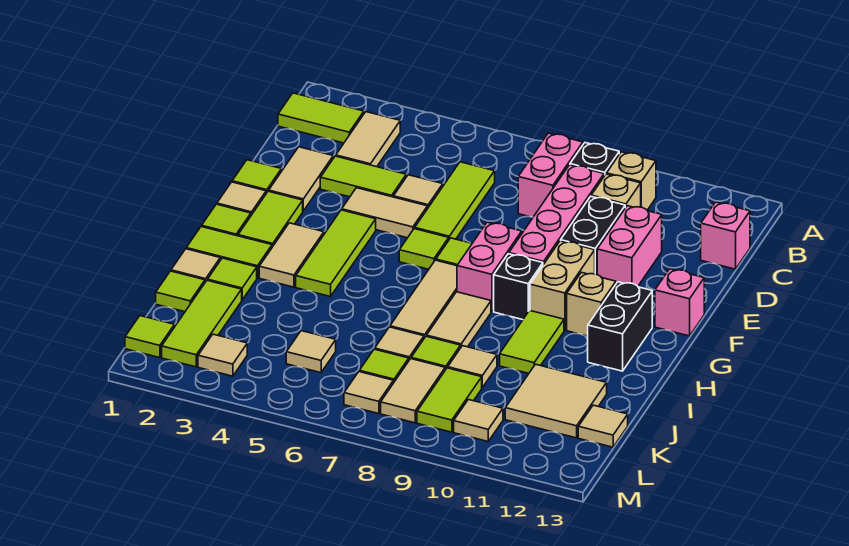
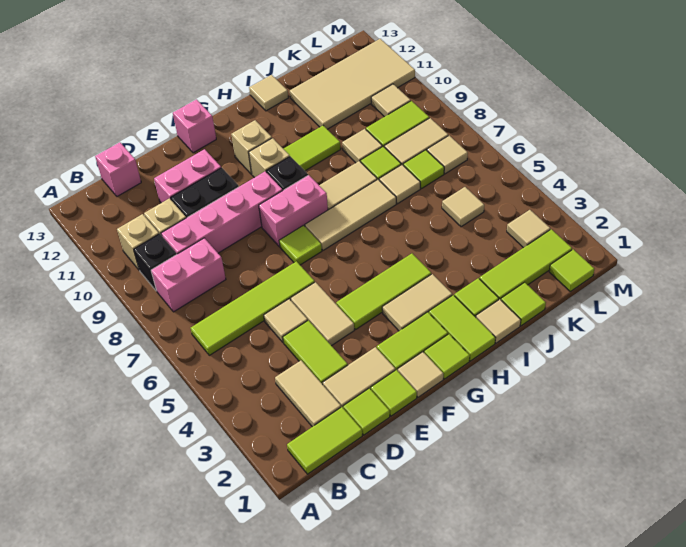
lime 1x2 tile [278,93,364,143] -> lime 1x2 tile turned to [287,407,362,474]
tan 1x2 tile [336,112,400,167] -> tan 1x2 tile turned to [275,361,341,427]
lime 1x3 tile [415,162,495,239] -> lime 1x4 tile [191,261,315,355]
lime 1x1 tile [399,229,449,269] -> lime 1x1 tile moved to [343,388,390,435]
tan 1x2 brick [530,241,595,330] -> tan 1x1 brick [249,138,290,178]
black 1x2 brick [588,282,652,371] -> none
tan 2x2 tile [505,364,607,438] -> tan 2x4 tile [290,39,415,129]
tan 1x1 tile [578,405,628,447] -> tan 1x1 tile moved to [249,75,288,111]

